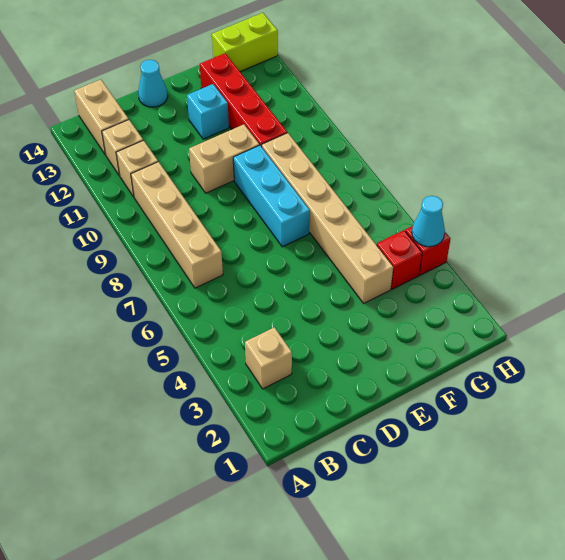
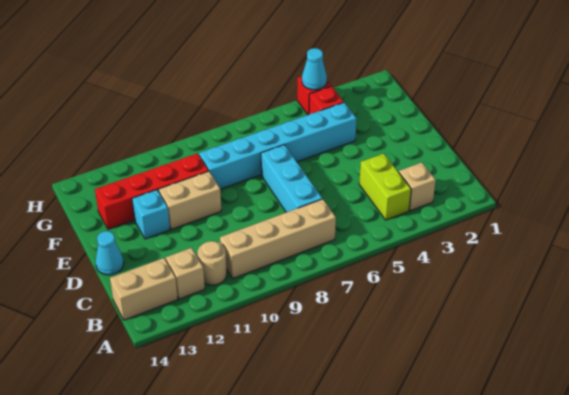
tan 1x1 brick [116,140,158,197] -> tan 1x1 round brick [198,241,227,285]
tan 1x2 brick [189,124,259,193] -> tan 1x2 brick turned to [159,171,221,229]
cyan 1x3 brick [233,145,310,247] -> cyan 1x3 brick turned to [261,145,322,212]
tan 1x6 brick [262,133,393,303] -> cyan 1x6 brick [199,103,357,189]
lime 1x2 brick [212,13,278,72] -> lime 1x2 brick moved to [359,153,411,220]

